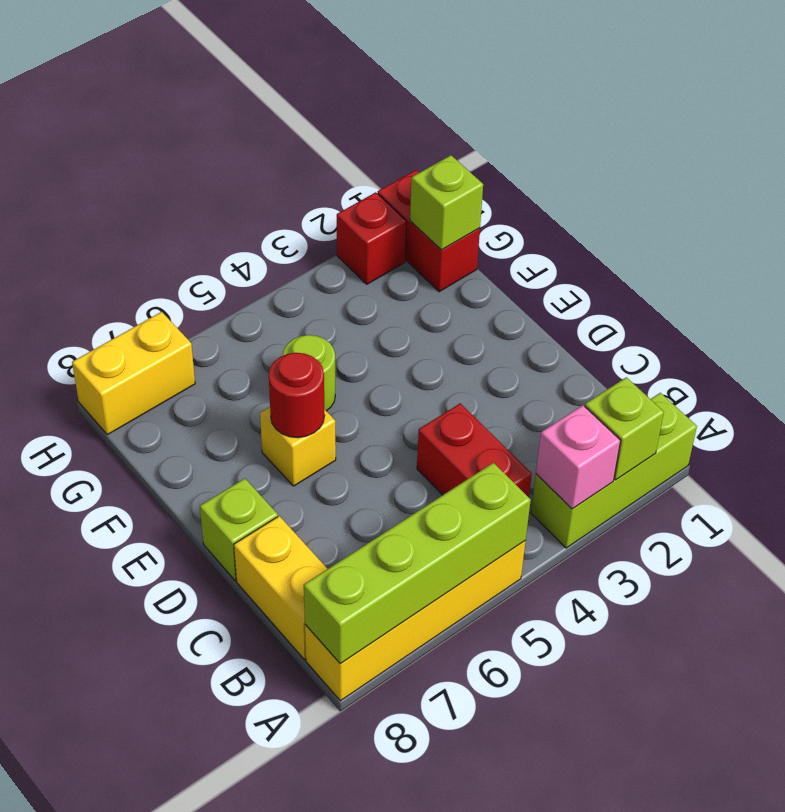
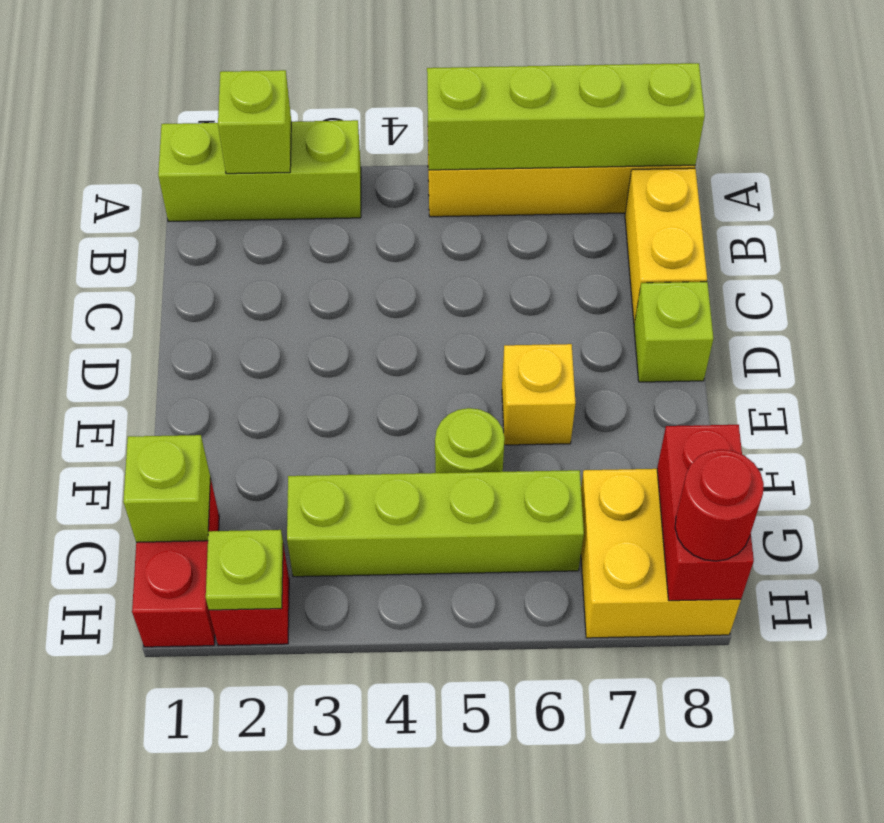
pink 1x1 brick [536,405,620,509] -> none
red 1x2 brick [417,403,532,497] -> red 1x2 brick moved to [657,425,754,601]
red 1x1 round brick [269,353,325,438] -> red 1x1 round brick moved to [675,450,764,561]
none -> lime 1x4 brick [287,470,584,577]
none -> lime 1x1 plate [206,530,283,610]
yellow 1x2 brick [72,312,195,435] -> yellow 2x2 brick [581,469,741,638]

